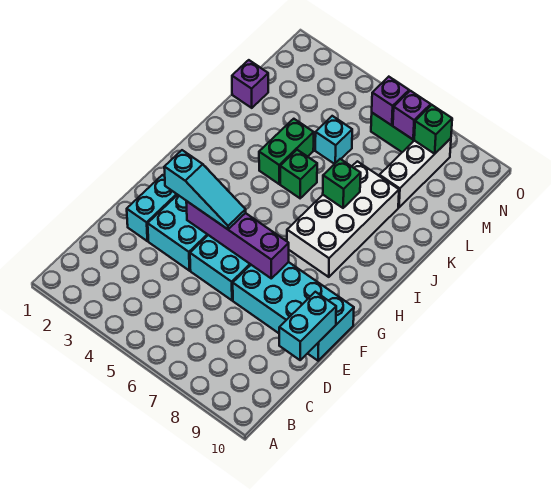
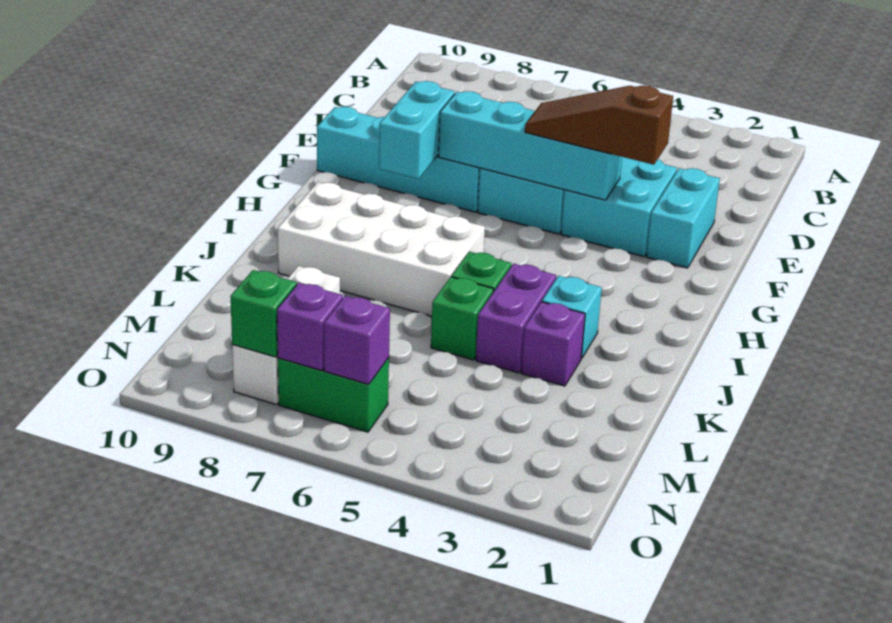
cyan 1x2 brick [279,292,336,360] -> cyan 1x2 brick moved to [379,81,455,179]
cyan 2x4 brick [233,262,354,361] -> cyan 1x4 brick [317,107,480,212]
cyan 1x3 slope [164,150,246,229] -> brown 1x3 slope [525,85,673,165]
purple 1x4 brick [186,201,289,278] -> cyan 1x4 brick [438,91,622,200]
white 2x4 brick [287,161,399,277] -> white 2x4 brick turned to [278,182,485,316]
green 1x2 brick [259,119,314,184] -> purple 1x2 brick [476,264,556,373]
green 1x1 brick [323,159,361,208] -> green 1x1 brick moved to [431,277,493,360]
purple 1x1 brick [232,60,268,108] -> purple 1x1 brick moved to [521,302,585,386]
cyan 1x1 brick [315,116,352,164] -> cyan 1x1 brick moved to [542,276,602,358]

